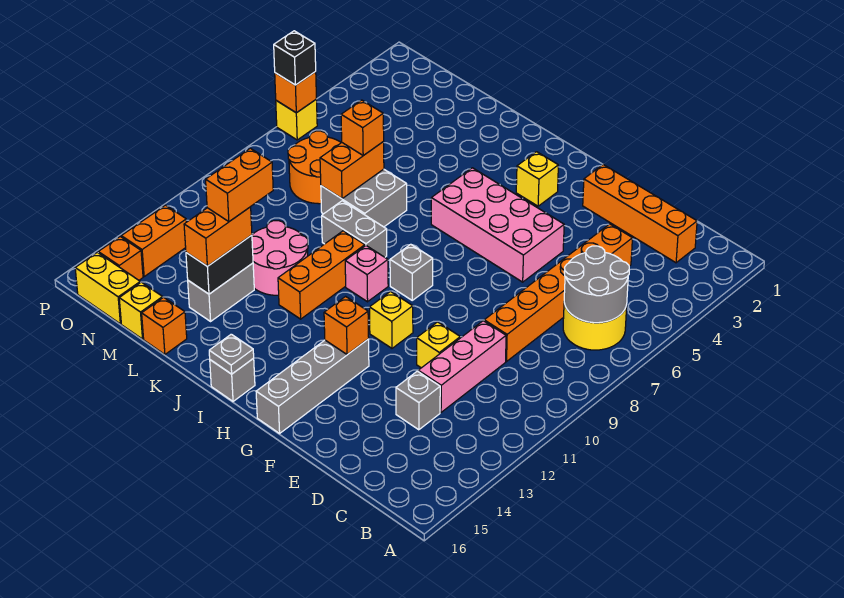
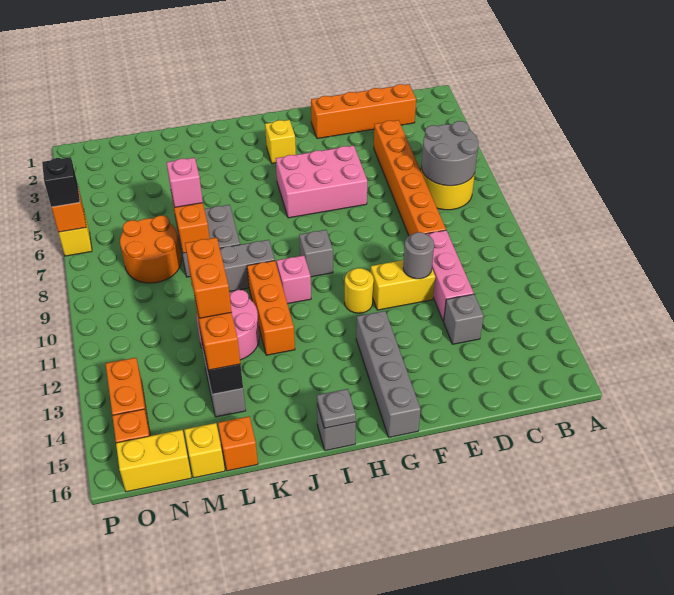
yellow 1x1 brick [417,322,460,368] -> yellow 1x2 brick [371,260,435,310]
none -> grey 1x1 round brick [403,232,434,279]
pink 2x4 brick [431,168,564,282] -> pink 2x3 brick [276,146,367,218]
yellow 1x1 brick [369,292,413,348] -> yellow 1x1 round brick [345,268,374,313]
orange 1x1 brick [324,297,369,355] -> none
orange 1x1 brick [341,100,384,155] -> pink 1x1 brick [167,158,203,207]

